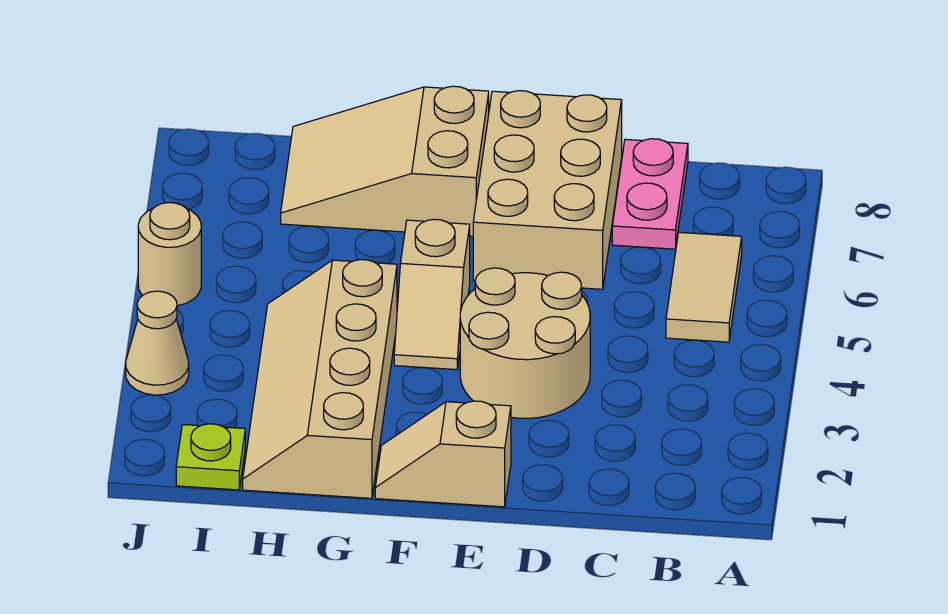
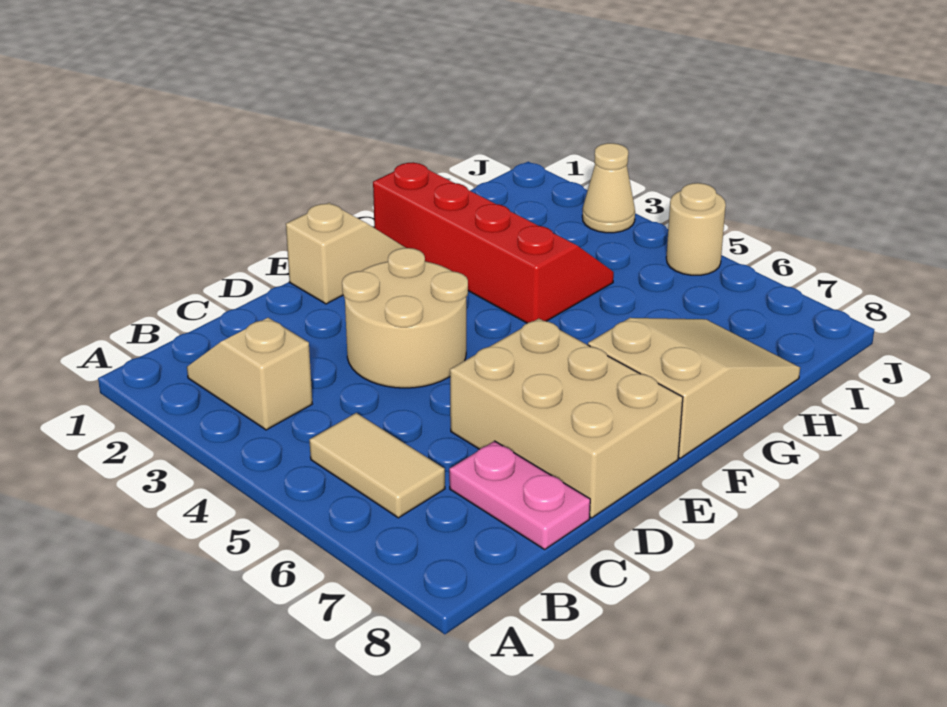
tan 1x2 slope [394,219,470,370] -> tan 1x2 slope moved to [187,318,312,430]
tan 2x4 slope [243,260,397,498] -> red 2x4 slope [373,162,614,323]
lime 1x1 plate [176,424,245,490] -> none

